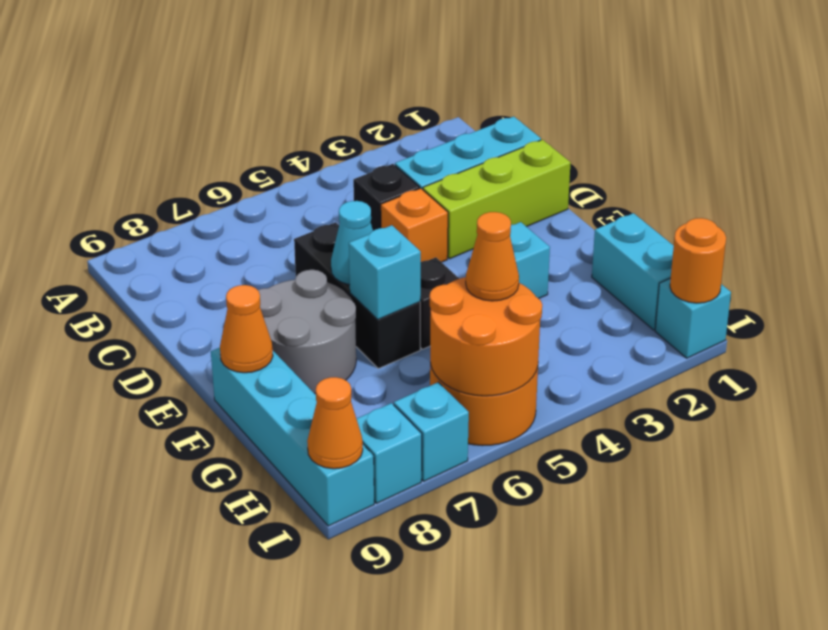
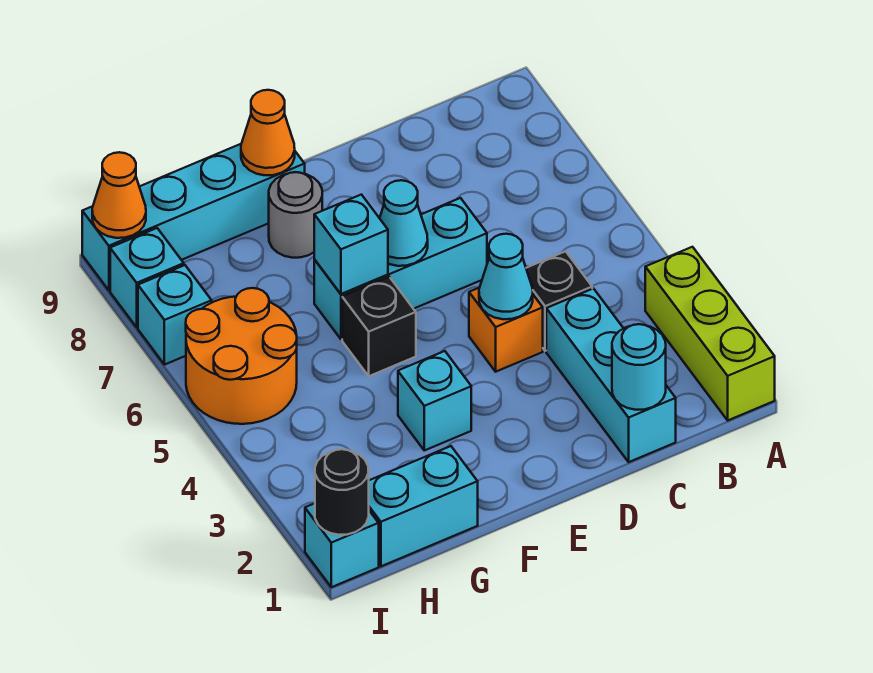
none -> cyan 1x1 round brick [612,324,666,410]
lime 1x3 brick [423,140,571,259] -> lime 1x3 brick moved to [645,247,775,420]
none -> cyan 1x1 cone [479,234,533,319]
black 1x3 brick [294,222,420,369] -> cyan 1x3 brick [314,198,487,339]
grey 2x2 round brick [258,270,356,394] -> grey 1x1 round brick [269,172,322,258]
orange 2x2 round brick [430,277,542,396] -> none
orange 1x1 cone [466,212,519,301] -> none
orange 1x1 round brick [670,218,726,303] -> black 1x1 round brick [315,449,369,535]

